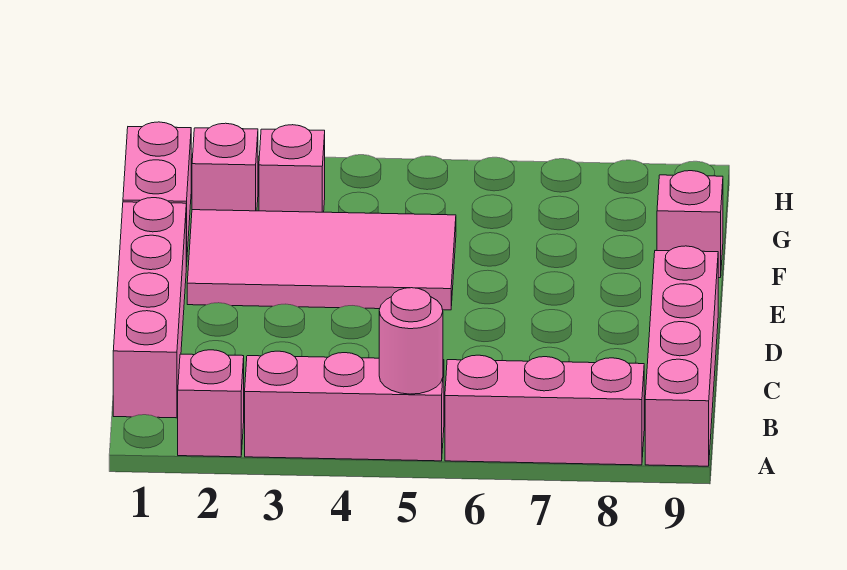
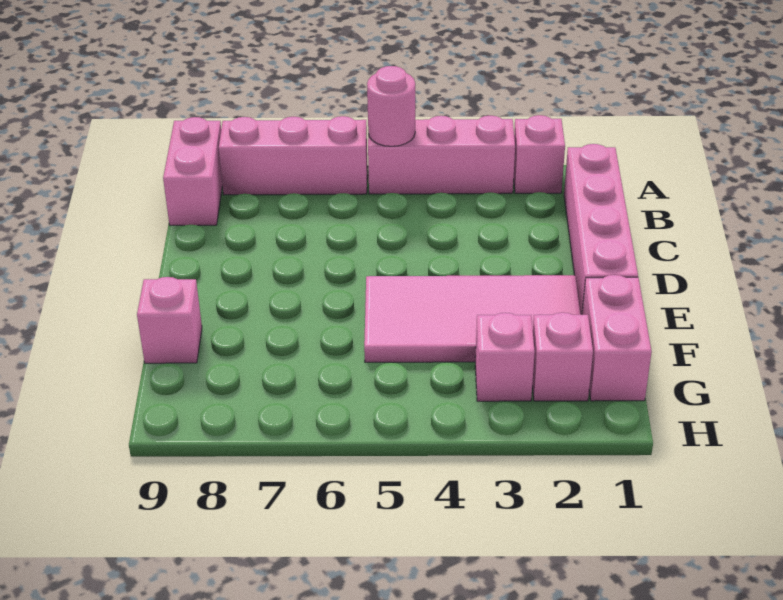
pink 1x4 brick [645,246,718,466] -> pink 1x2 brick [163,117,222,225]

